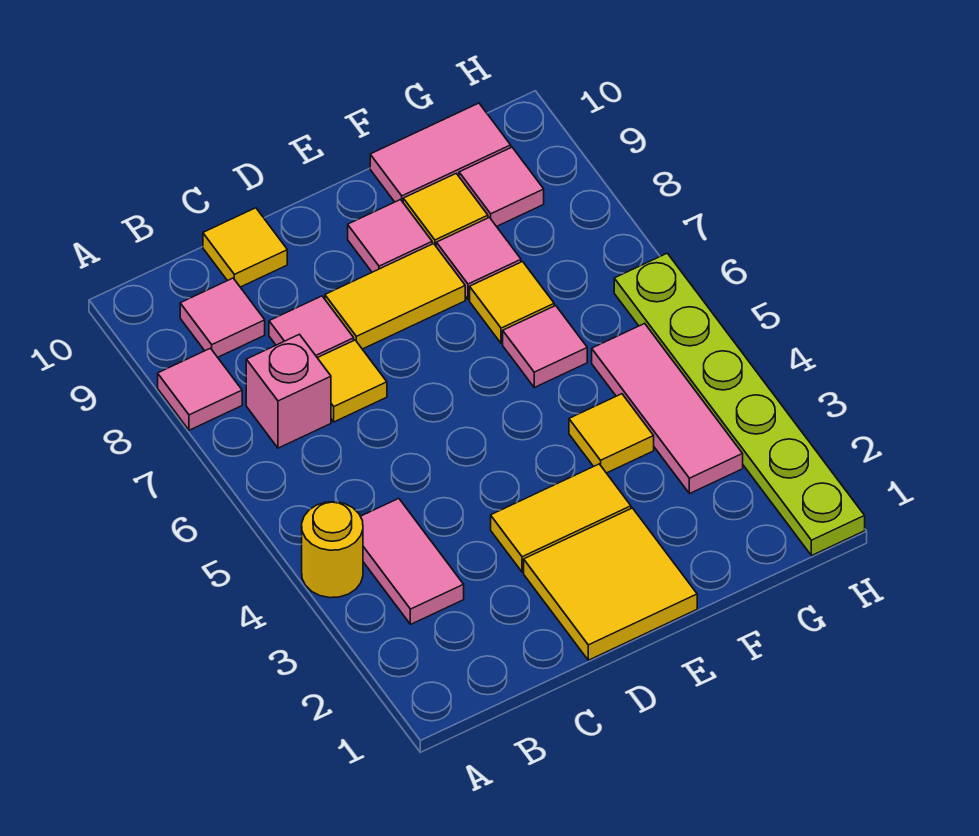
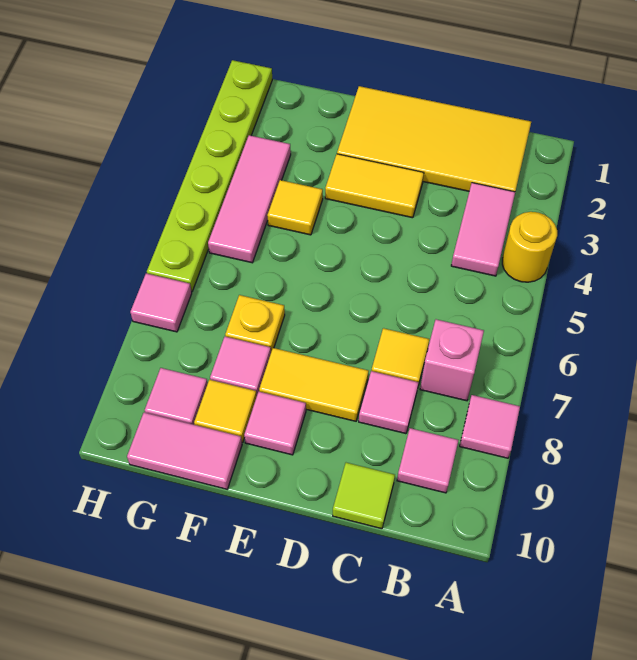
yellow 1x1 tile [203,208,287,287] -> lime 1x1 tile [333,463,395,529]
yellow 2x2 tile [524,508,697,660] -> yellow 2x4 tile [337,86,531,192]
pink 1x1 tile [503,306,587,387] -> pink 1x1 tile moved to [130,273,192,332]
yellow 1x1 tile [470,262,554,344] -> yellow 1x1 plate [225,295,285,352]

